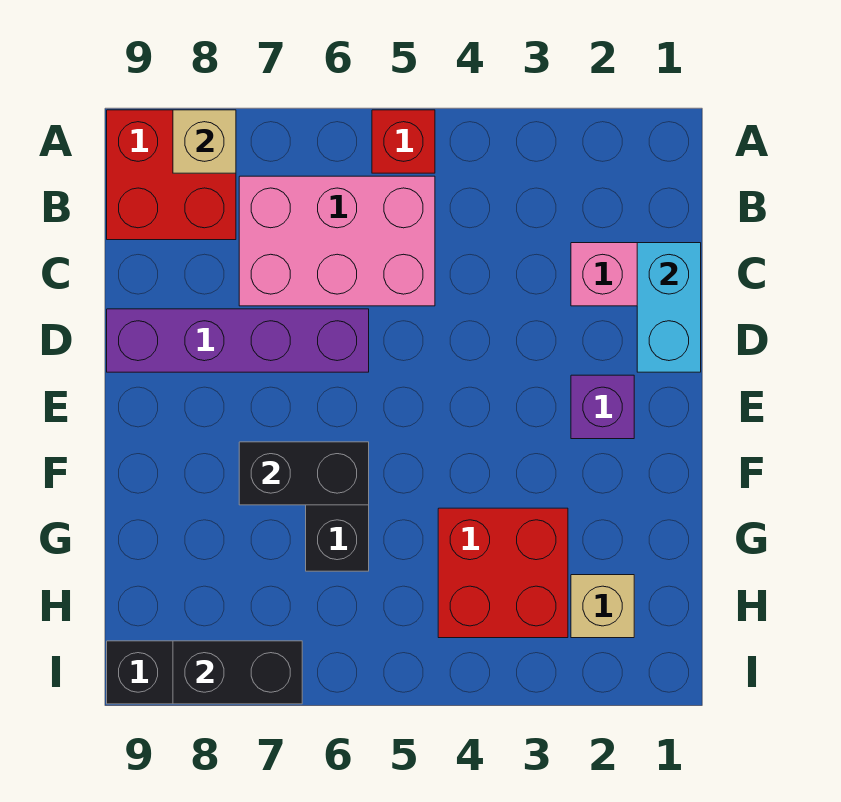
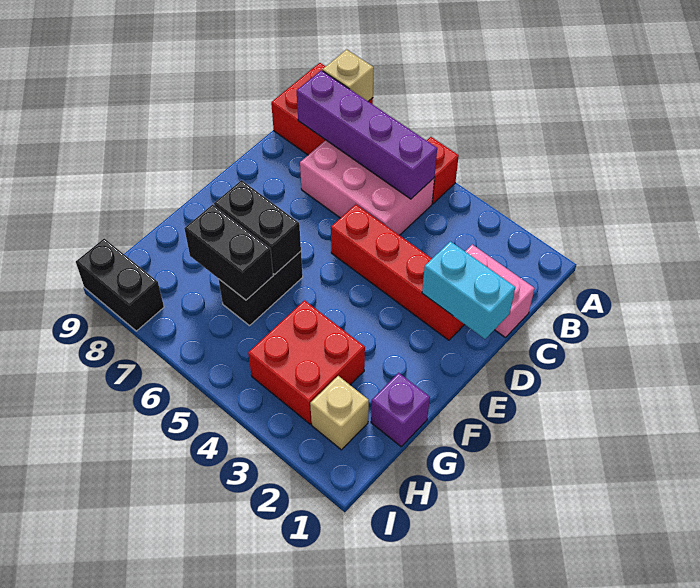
cyan 1x2 brick [637,243,701,372] -> cyan 1x2 brick turned to [422,241,515,339]
none -> red 1x4 brick [331,204,465,340]
purple 1x4 brick [107,309,369,372] -> purple 1x4 brick moved to [297,70,437,199]
purple 1x1 brick [571,375,634,439] -> purple 1x1 brick moved to [371,373,430,447]
black 1x2 brick [173,641,302,704] -> black 1x2 brick moved to [184,205,273,300]

